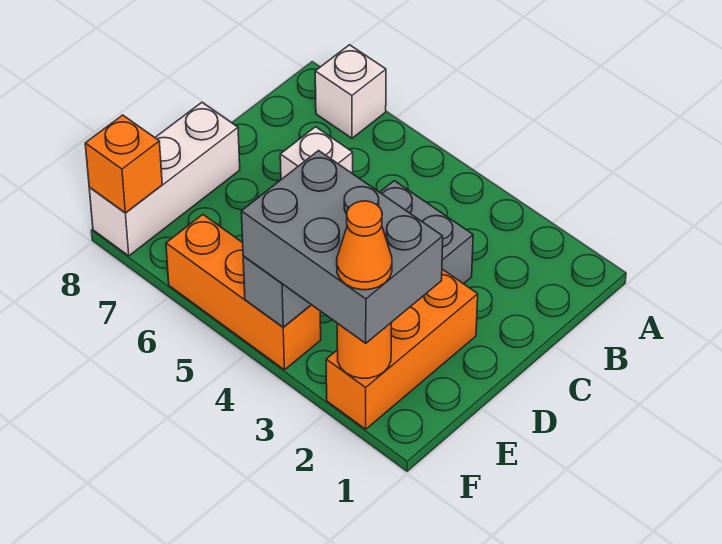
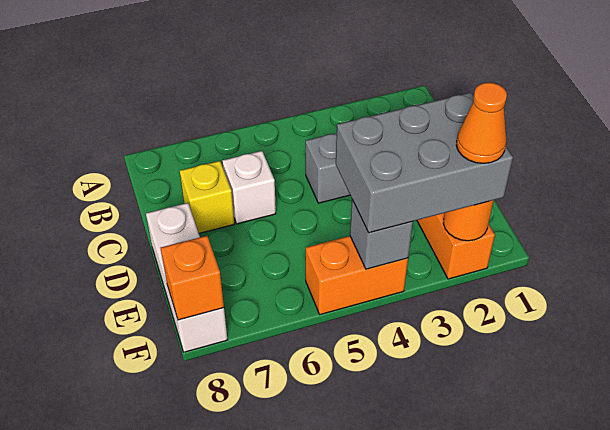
white 1x1 brick [315,45,386,138] -> none
none -> yellow 1x1 brick [180,161,234,233]
orange 1x3 brick [166,214,321,370] -> orange 1x2 brick [306,236,408,315]

